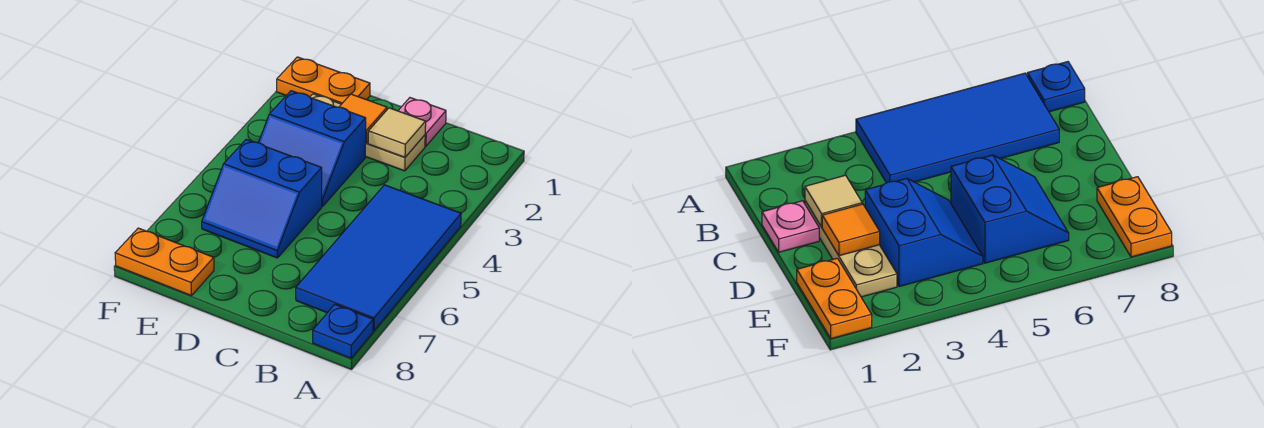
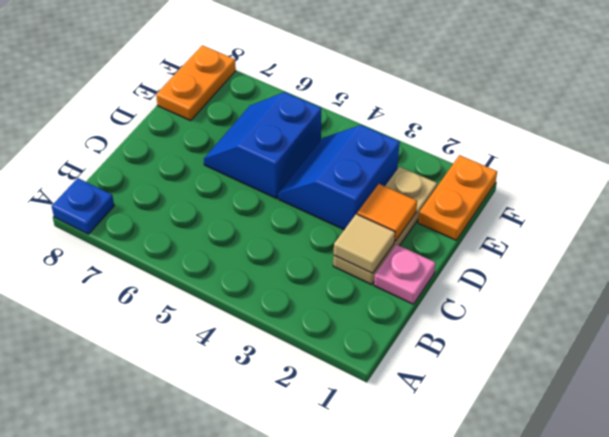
blue 2x4 tile [296,185,461,331] -> none

